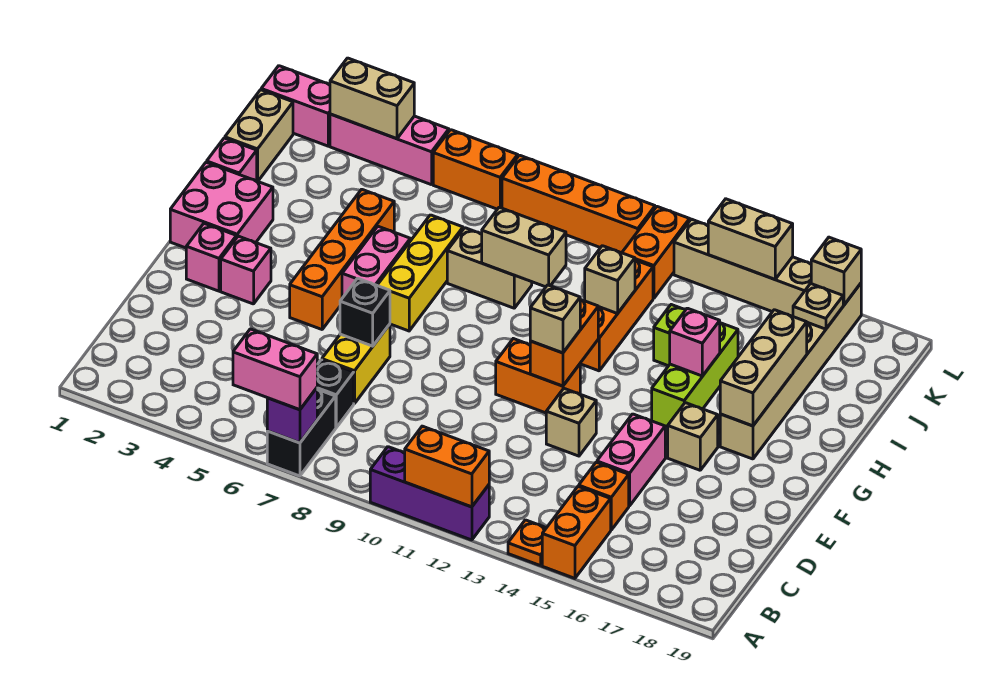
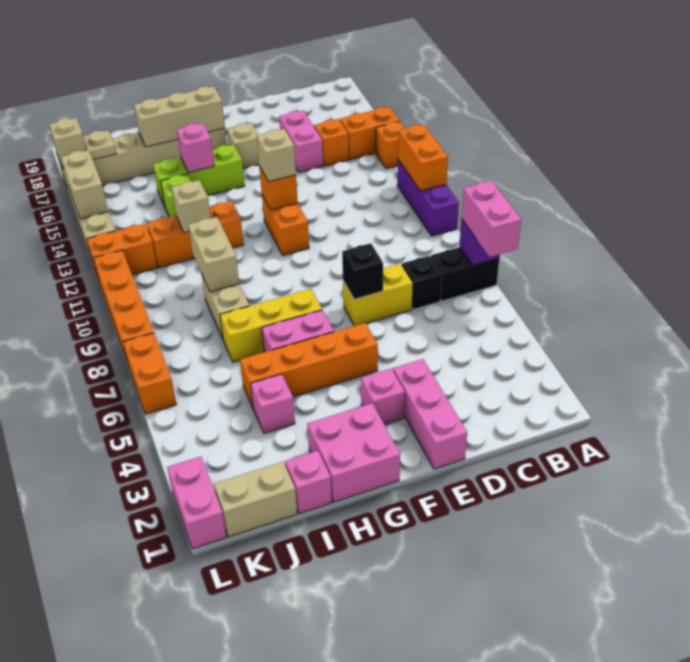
orange 1x1 plate [508,520,546,566] -> orange 1x1 brick [376,121,405,169]
pink 1x2 brick [597,414,665,506] -> pink 1x2 brick turned to [279,110,323,172]
tan 1x1 brick [546,389,596,456] -> none
pink 1x1 brick [186,224,236,291] -> pink 1x1 brick moved to [251,374,295,433]
orange 1x2 brick [530,299,598,386] -> orange 1x1 brick [259,166,298,210]
pink 1x3 brick [330,114,449,185] -> pink 1x3 brick moved to [393,359,467,469]
tan 1x2 brick [330,58,414,139] -> none

